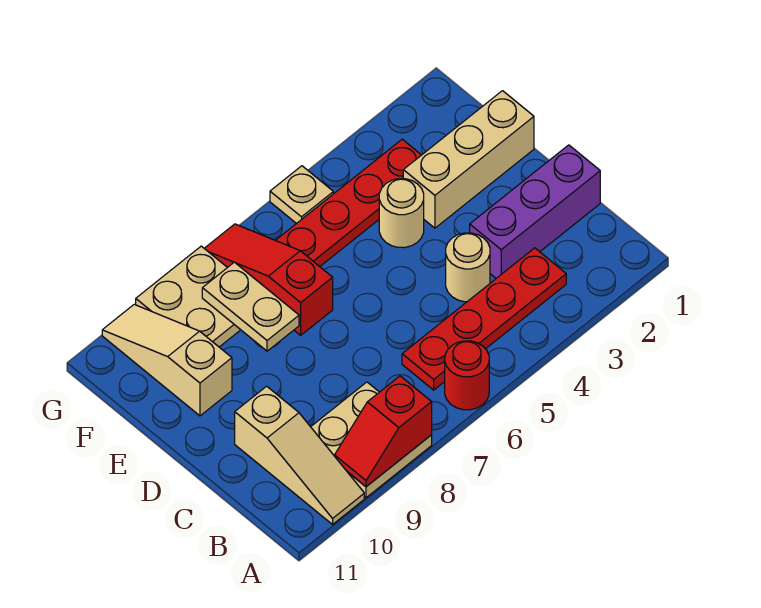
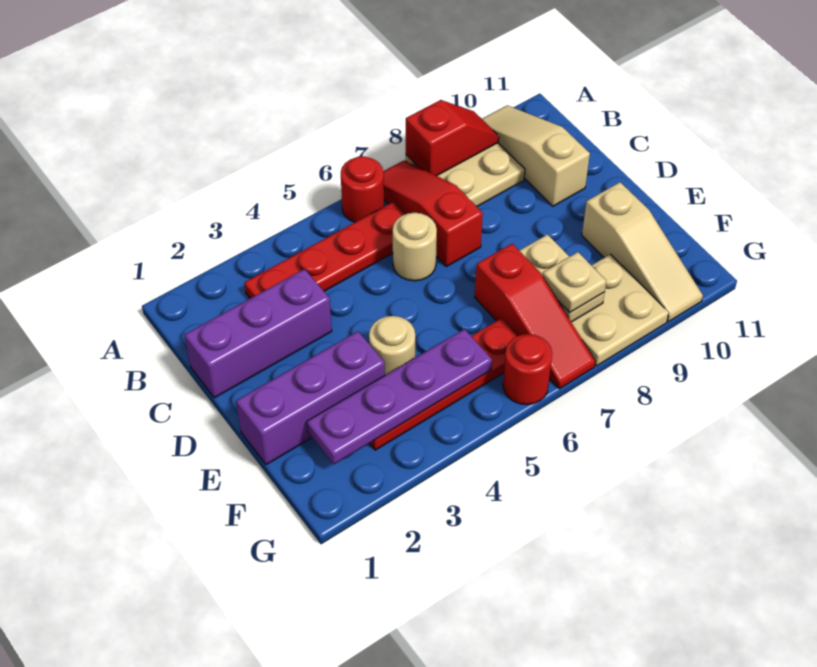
none -> red 1x3 slope [383,160,483,267]
tan 1x1 round brick [446,233,490,302] -> tan 1x1 round brick moved to [393,213,437,281]
tan 1x3 brick [403,91,534,228] -> purple 1x3 brick [236,331,385,465]
none -> purple 1x4 plate [307,329,492,464]
tan 1x1 plate [270,166,333,224] -> tan 1x1 plate moved to [543,252,606,312]
none -> red 1x1 round brick [503,334,552,405]

